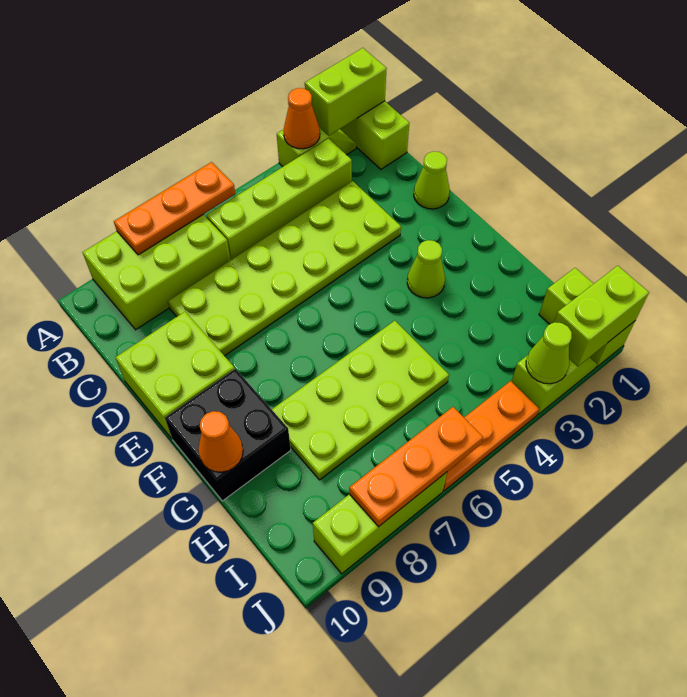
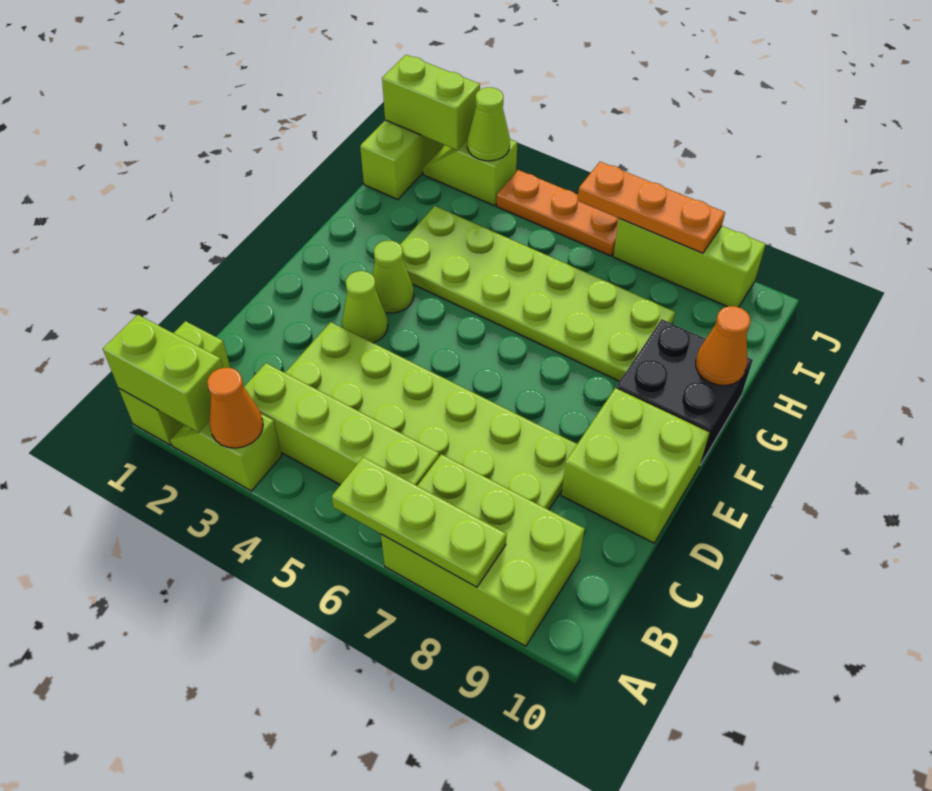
orange 1x3 plate [114,162,235,255] -> lime 1x3 plate [332,457,507,587]
lime 1x1 cone [414,151,450,209] -> lime 1x1 cone moved to [342,271,388,343]
lime 2x4 plate [272,321,449,480] -> lime 2x6 plate [400,206,675,381]

